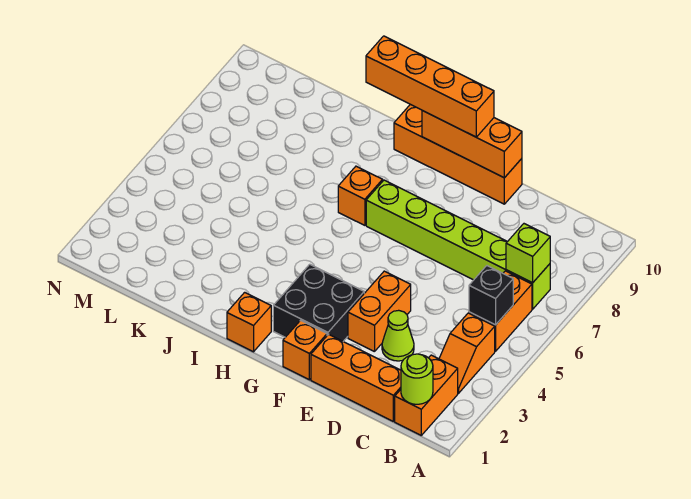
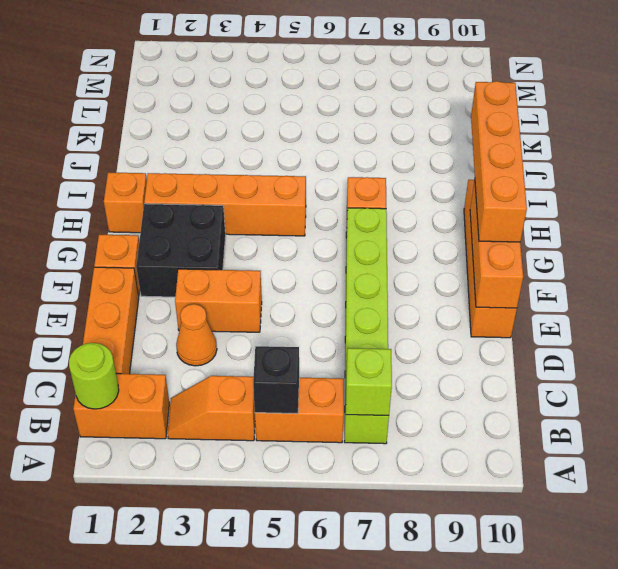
lime 1x1 cone [382,310,414,361] -> orange 1x1 cone [176,304,217,366]
none -> orange 1x4 brick [144,173,306,236]

